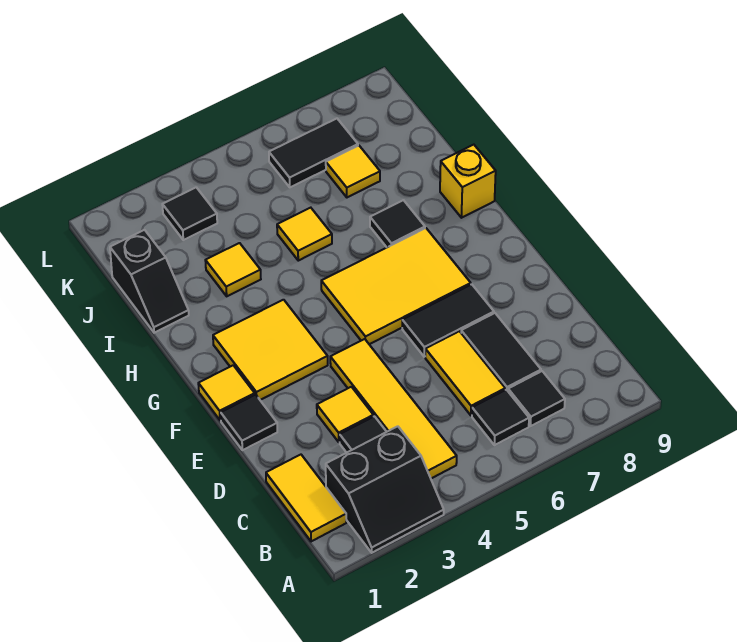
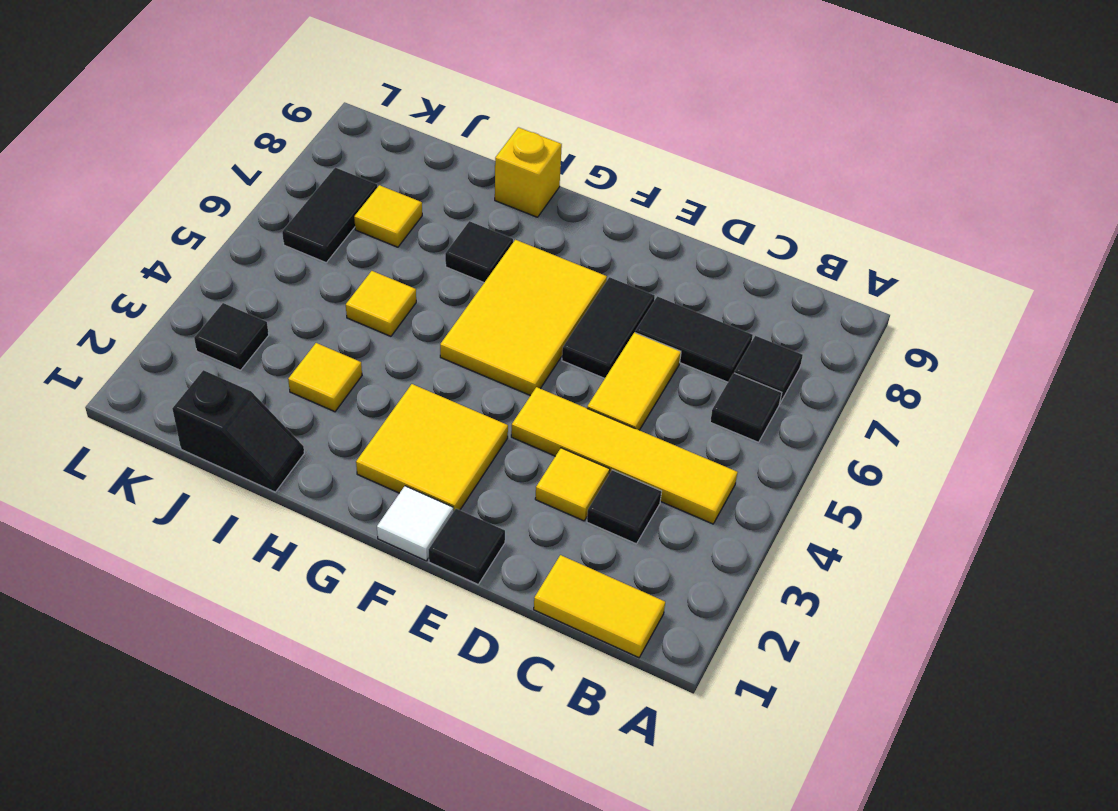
black 2x2 slope [326,426,444,553] -> none
yellow 1x2 tile [425,331,505,415] -> yellow 1x2 tile turned to [587,332,681,430]
yellow 1x1 tile [198,365,255,420] -> white 1x1 tile [377,486,453,561]

